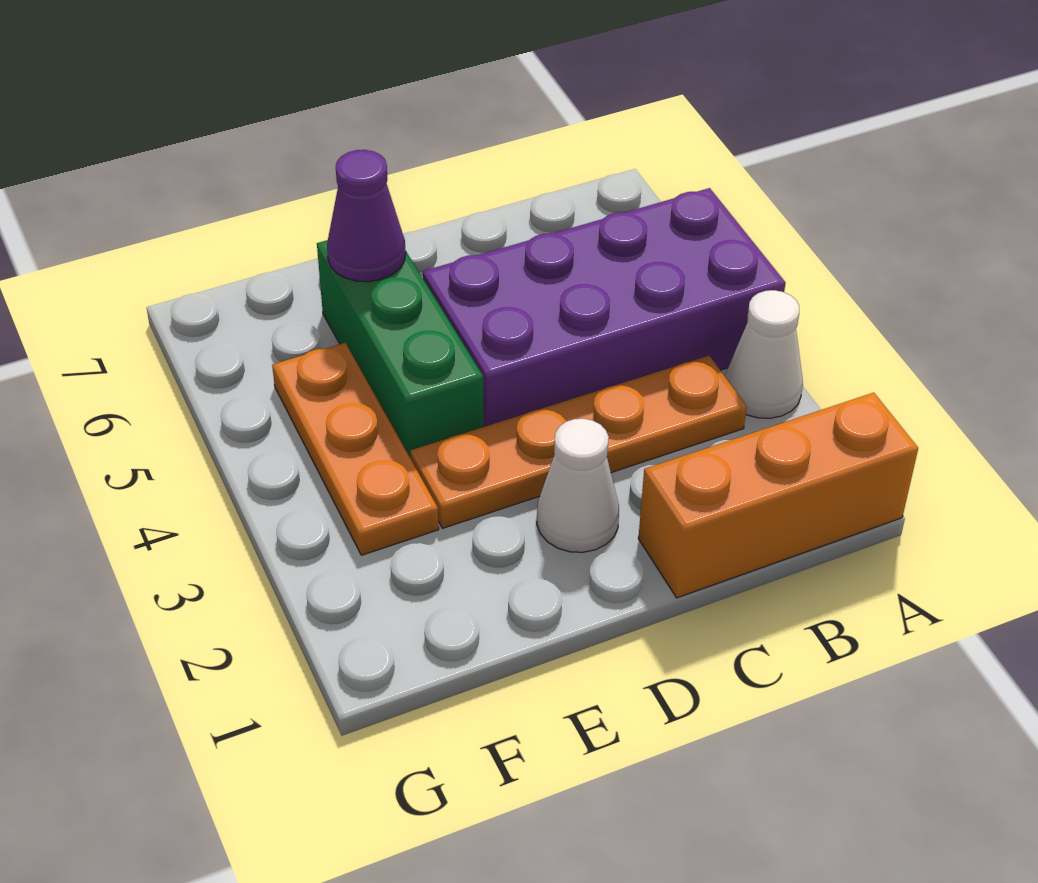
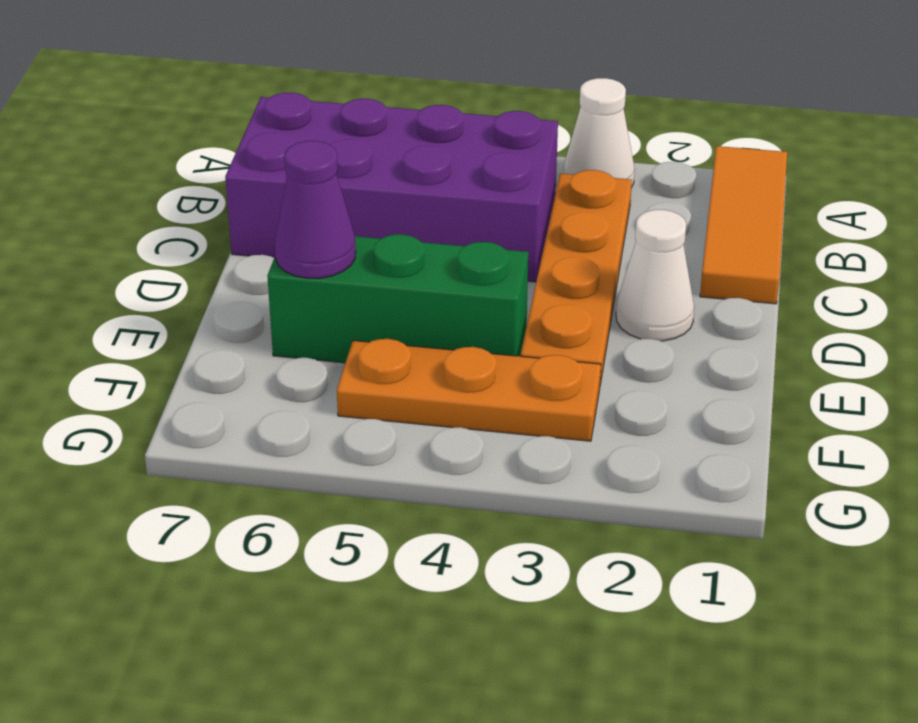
orange 1x3 brick [638,393,918,598] -> orange 1x3 tile [700,146,787,304]
purple 2x4 brick [423,188,785,427] -> purple 2x4 brick turned to [225,93,558,282]

